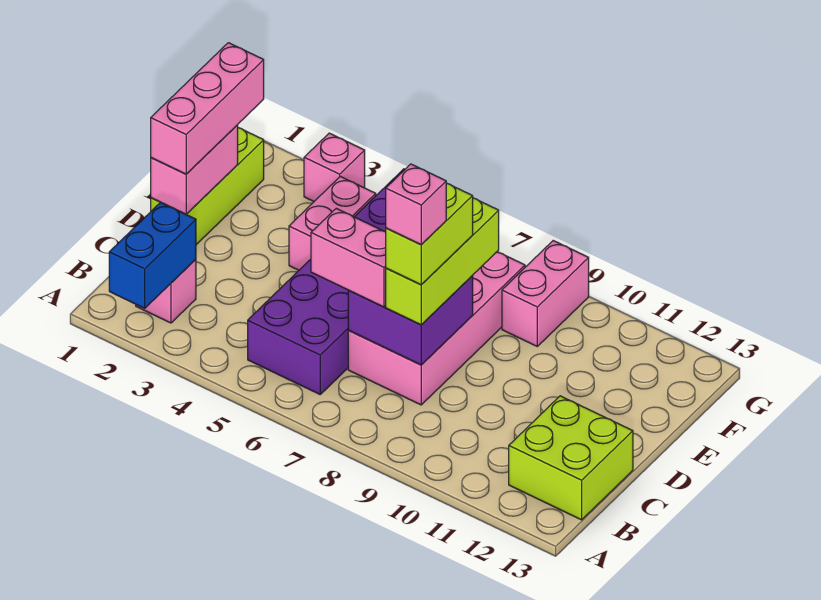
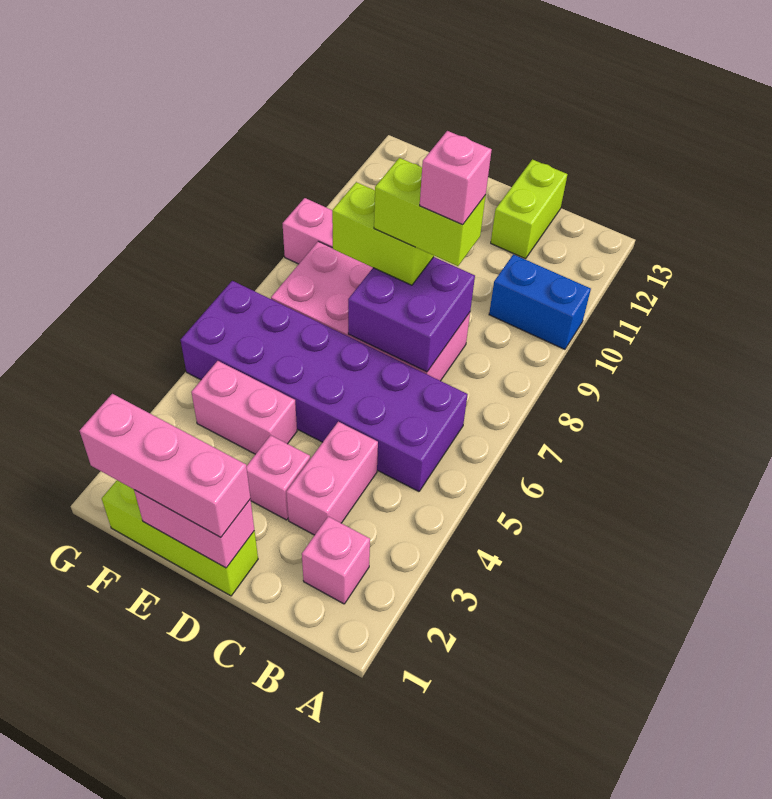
blue 1x2 brick [109,202,196,308] -> blue 1x2 brick moved to [489,254,591,349]
lime 2x2 brick [509,396,633,520] -> lime 1x2 brick [491,159,567,259]
pink 1x2 brick [311,208,386,307] -> pink 1x2 brick moved to [286,422,378,535]
lime 1x3 brick [386,198,499,325] -> lime 1x2 brick [332,182,434,285]
pink 1x1 brick [304,133,365,201] -> pink 1x1 brick moved to [246,435,310,520]

